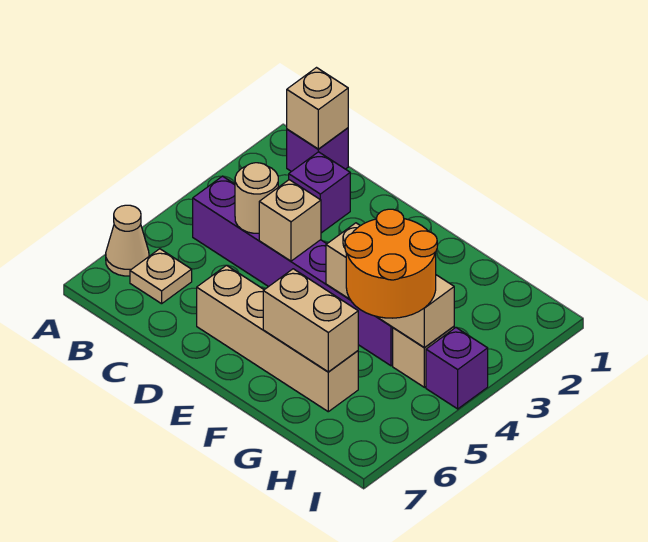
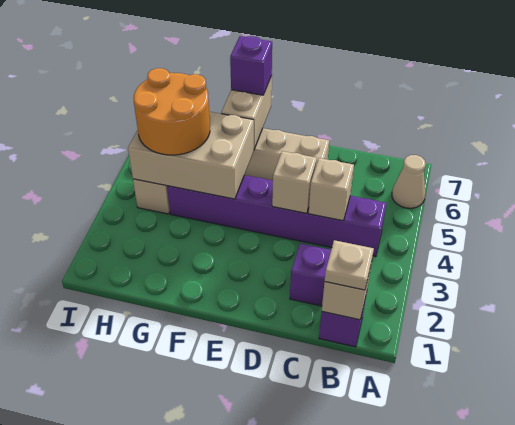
tan 1x1 plate [130,249,192,304] -> tan 1x1 plate moved to [325,240,374,290]
tan 1x1 round brick [235,163,278,233] -> tan 1x1 brick [309,158,354,221]
tan 1x3 brick [326,223,454,347] -> tan 2x3 brick [128,112,254,199]
tan 1x2 brick [263,269,358,372] -> tan 1x2 brick turned to [221,76,272,149]
purple 1x1 brick [426,328,488,409] -> purple 1x1 brick moved to [230,36,272,95]

